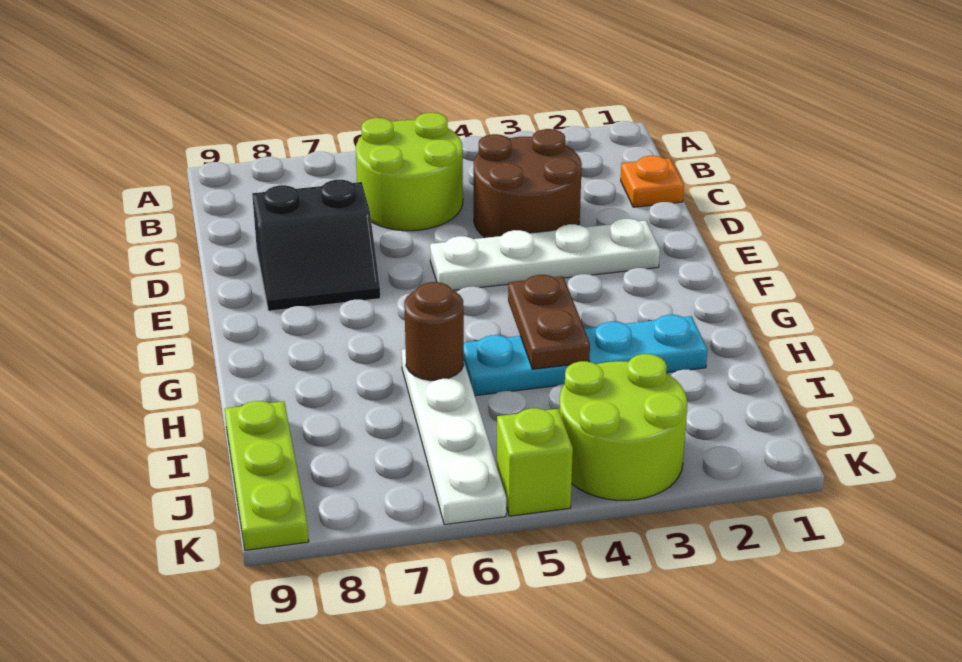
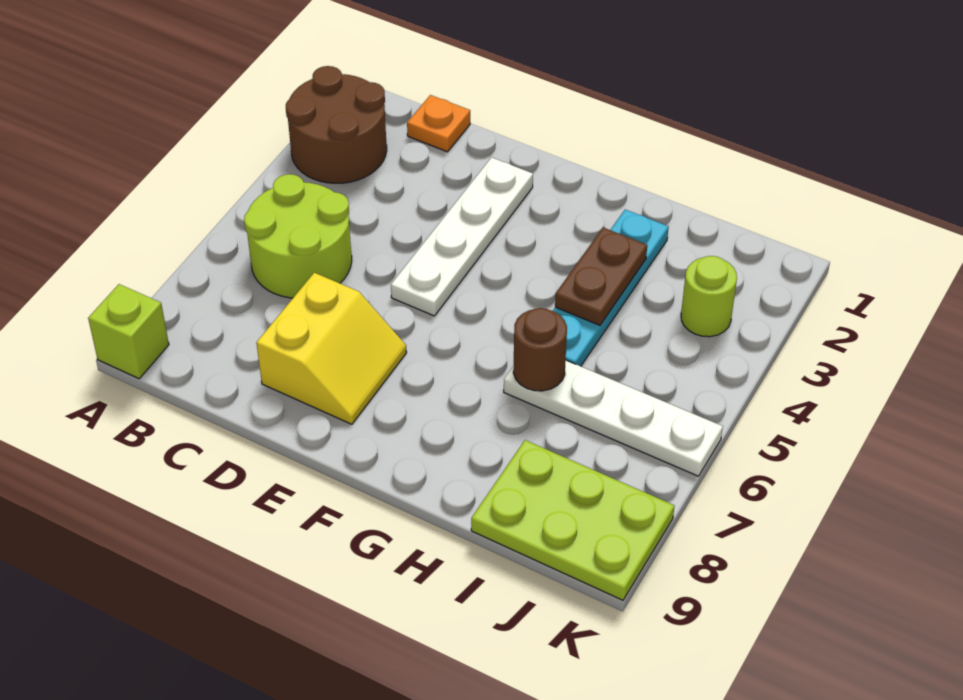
brown 2x2 round brick [474,129,582,238] -> brown 2x2 round brick moved to [286,66,387,183]
black 2x2 slope [252,180,380,311] -> yellow 2x2 slope [256,273,407,424]
brown 1x2 plate [508,275,590,369] -> brown 1x2 plate turned to [555,228,647,325]
lime 1x3 plate [225,401,309,550] -> lime 2x3 plate [471,440,675,600]
lime 2x2 round brick [559,354,687,500] -> lime 1x1 round brick [681,256,737,337]
lime 1x1 brick [497,408,573,516] -> lime 1x1 brick moved to [88,284,169,379]

